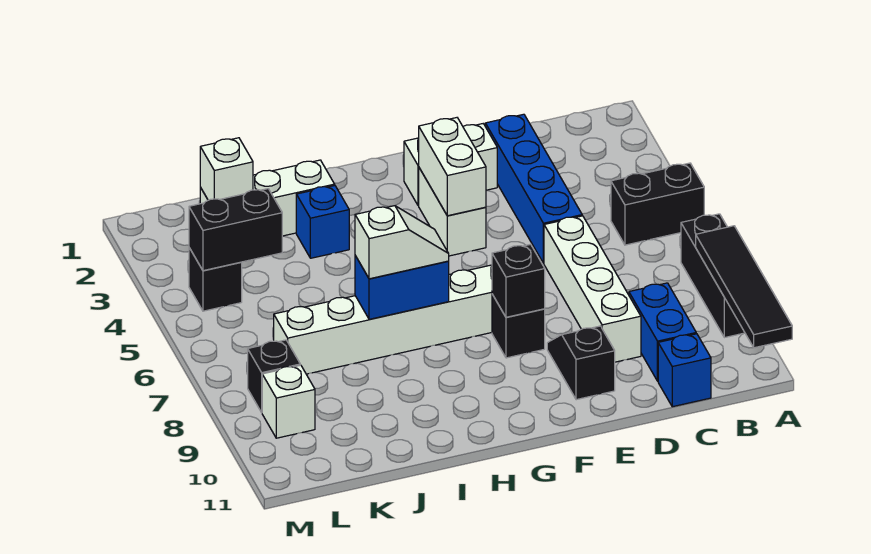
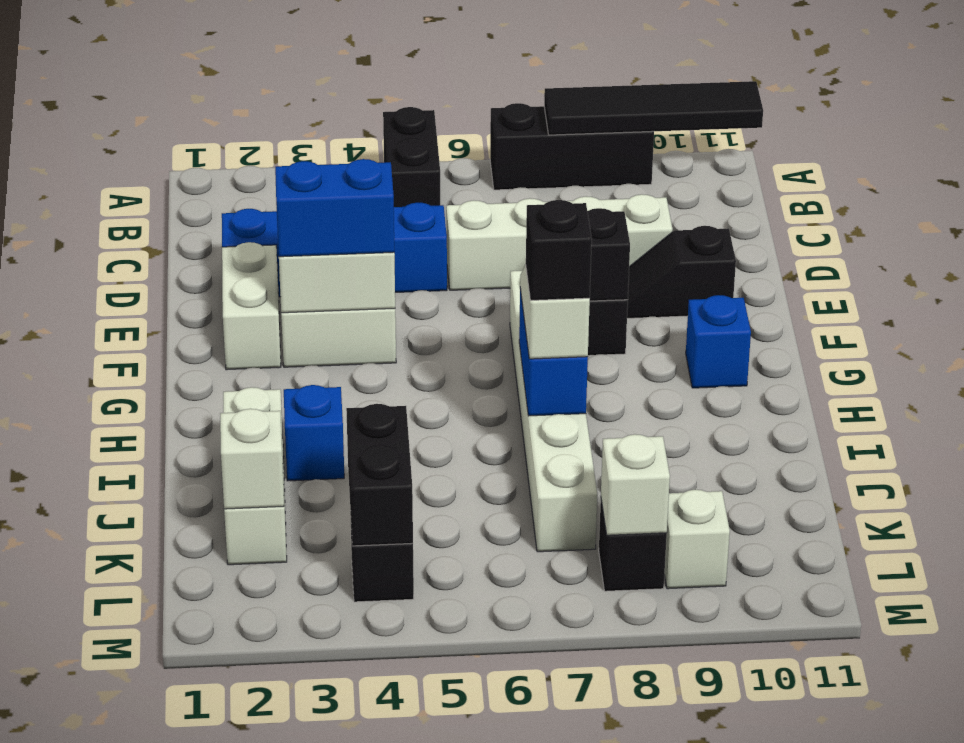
blue 1x2 brick [629,283,696,381] -> blue 1x2 brick moved to [275,159,394,257]
blue 1x1 brick [658,334,711,407] -> blue 1x1 brick moved to [686,295,751,388]
none -> black 1x1 brick [526,200,592,300]
none -> white 1x1 brick [601,434,670,535]

